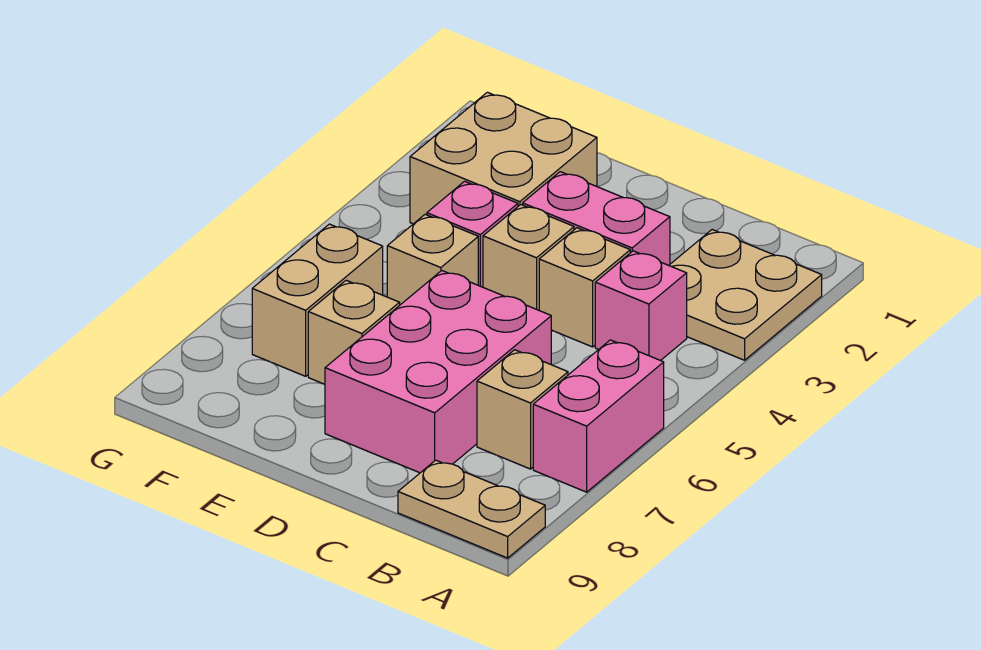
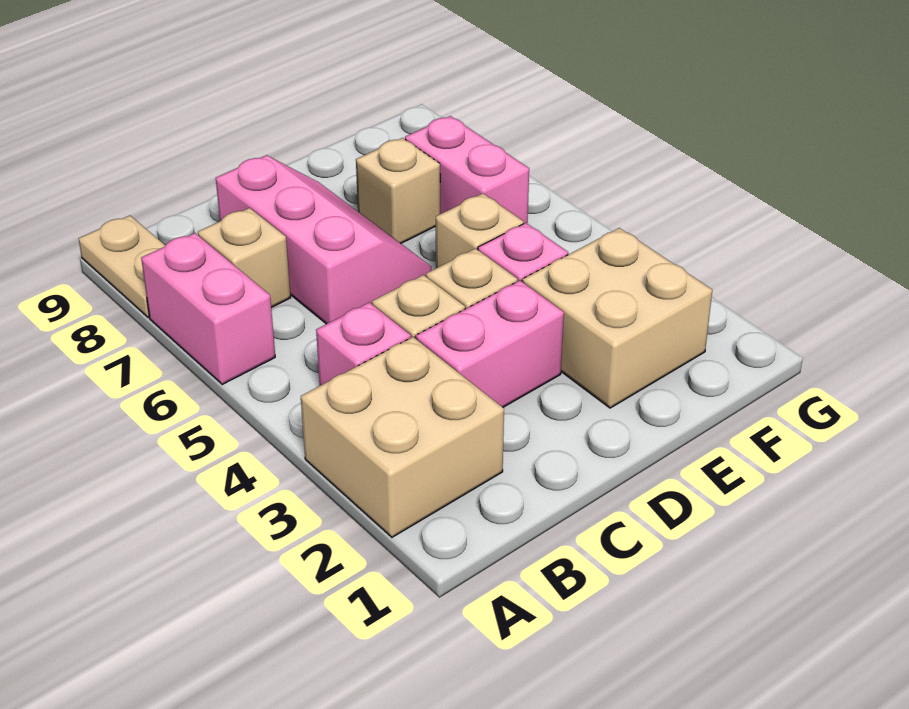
tan 2x2 plate [669,230,822,360] -> tan 2x2 brick [301,337,504,537]
tan 1x2 plate [398,460,545,558] -> tan 1x2 plate turned to [79,216,166,318]
pink 2x3 brick [325,271,551,473] -> pink 2x3 slope [216,155,432,324]
tan 1x2 brick [252,224,383,376] -> pink 1x2 brick [405,116,529,223]

